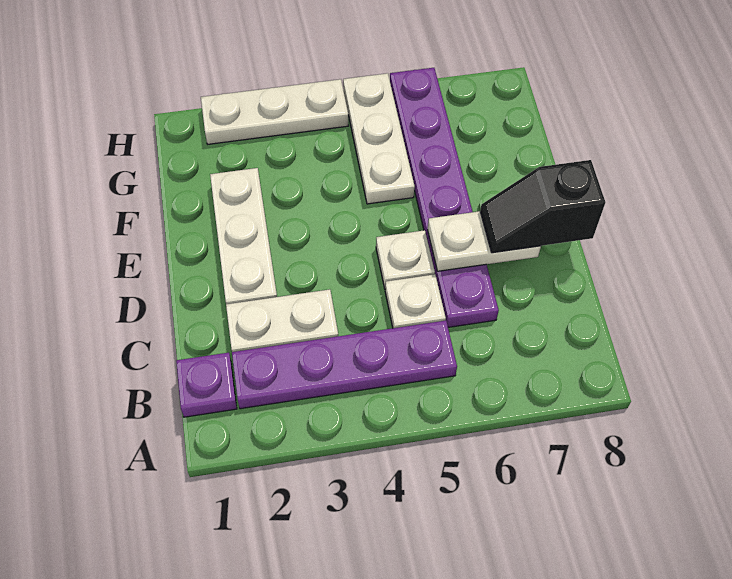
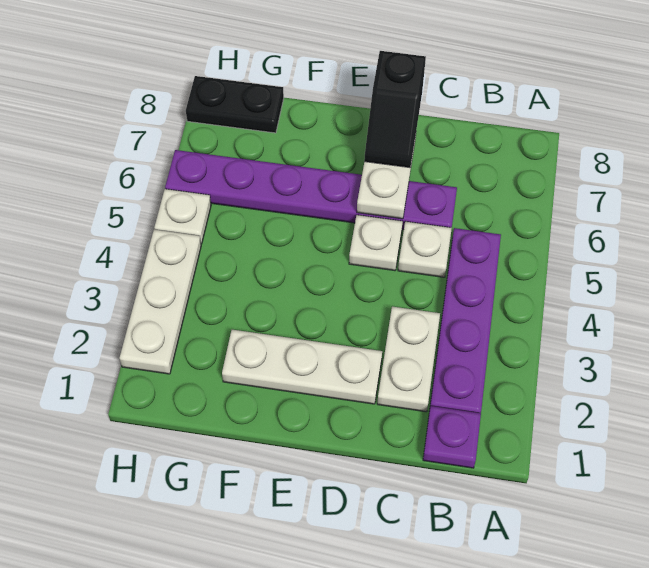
white 1x3 plate [343,73,415,204] -> white 1x1 plate [154,189,211,244]
none -> black 1x2 plate [186,76,284,133]

